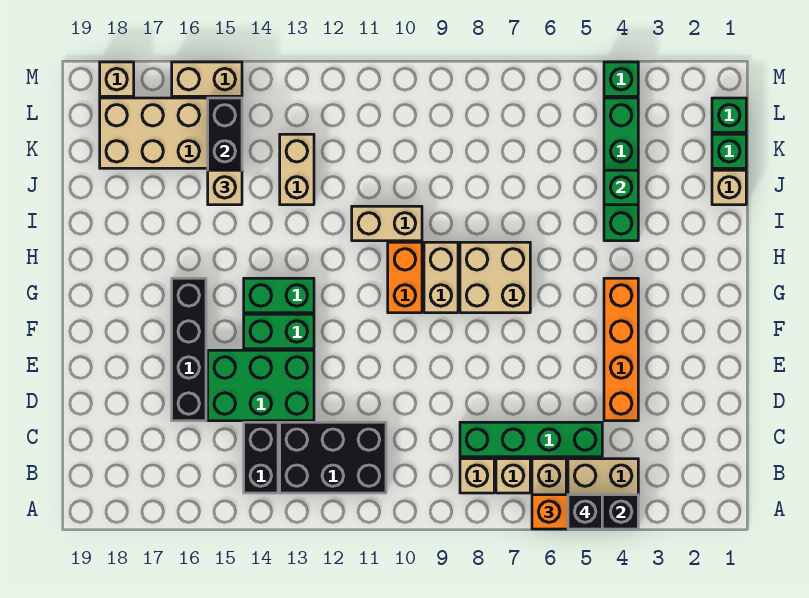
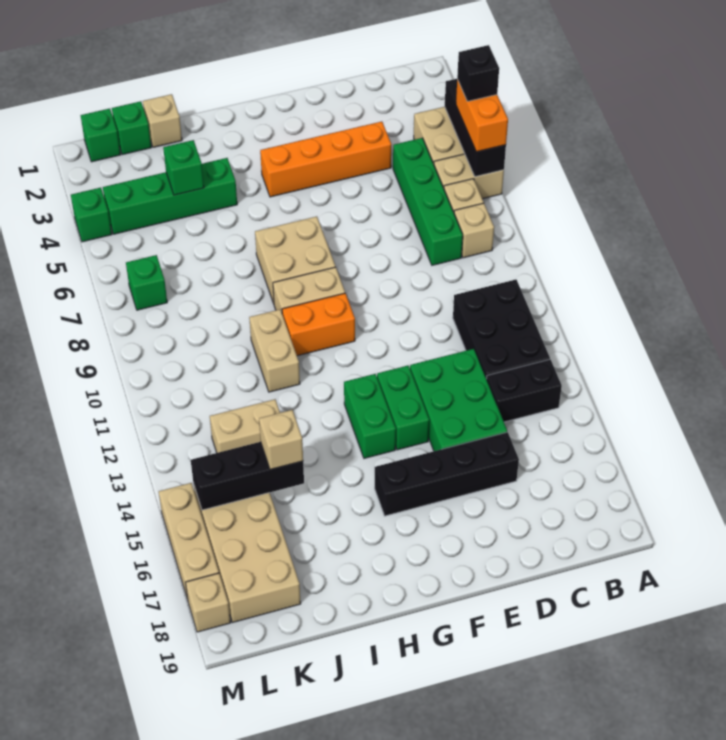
none -> green 1x1 brick [126,255,167,310]
tan 1x2 brick [172,62,242,96] -> tan 1x3 brick [159,483,219,600]

